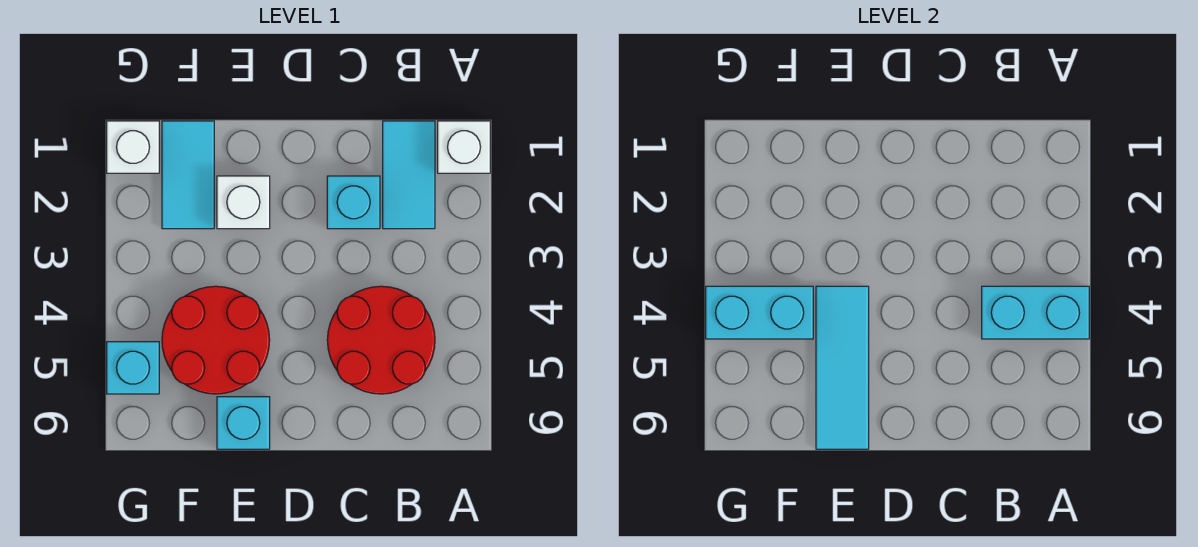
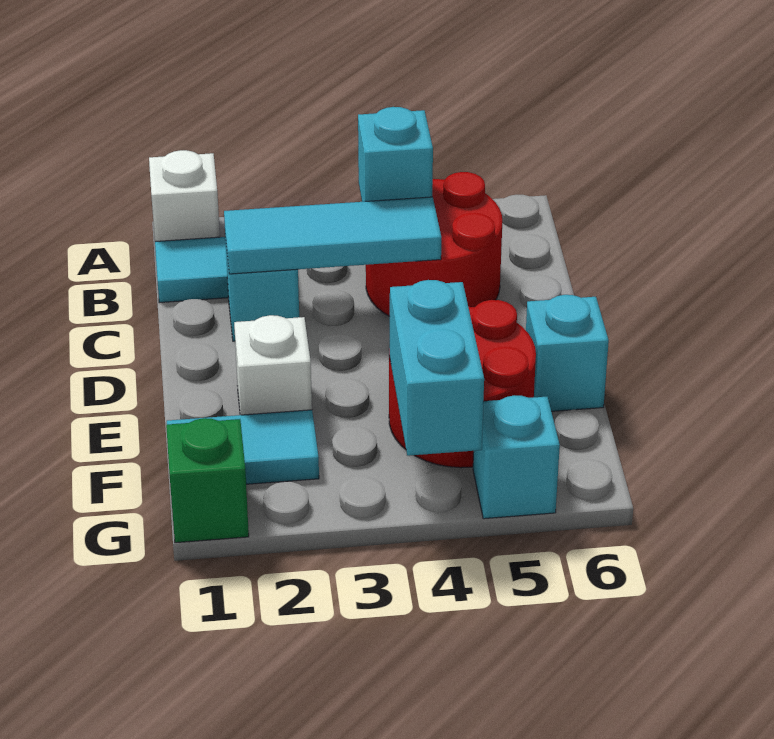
cyan 1x2 brick [982,286,1089,339] -> cyan 1x1 brick [358,107,433,202]
cyan 1x3 tile [816,286,869,449] -> cyan 1x3 tile moved to [224,197,441,274]
white 1x1 brick [107,121,159,173] -> green 1x1 brick [166,418,249,543]

